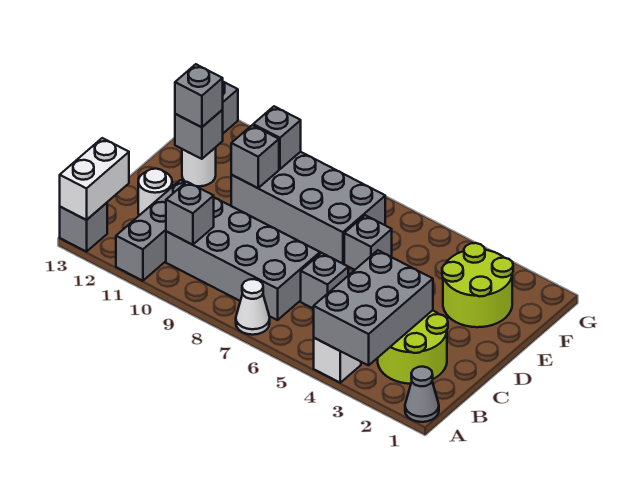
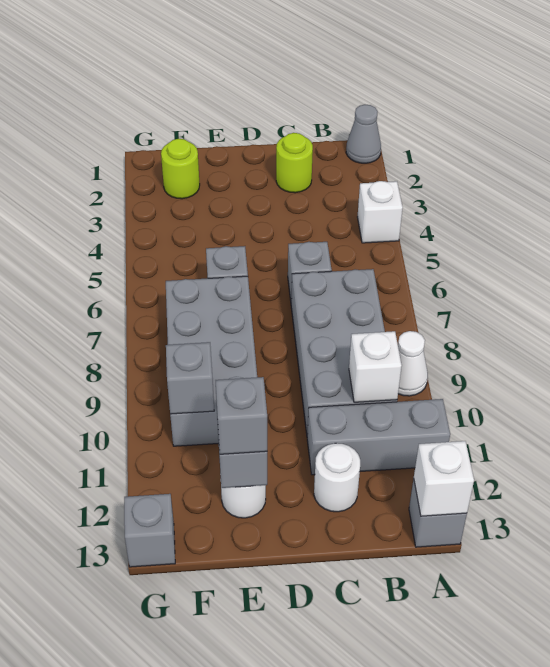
grey 2x3 brick [314,250,433,365] -> none
white 1x1 cone [236,279,270,335] -> white 1x1 cone moved to [398,331,428,396]
white 1x2 brick [60,138,129,220] -> white 1x1 brick [414,441,474,516]
lime 2x2 round brick [378,310,448,384] -> lime 1x1 round brick [276,133,313,193]
grey 1x1 brick [166,182,214,245] -> white 1x1 brick [349,331,402,402]
lime 2x2 round brick [442,243,513,327] -> lime 1x1 round brick [161,139,200,199]
grey 1x1 brick [231,125,279,188] -> none

